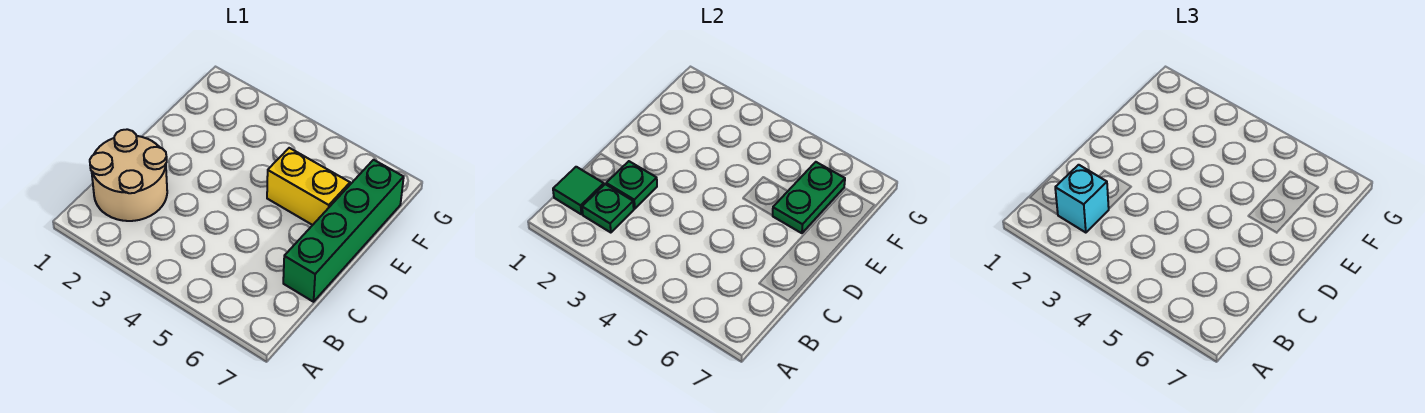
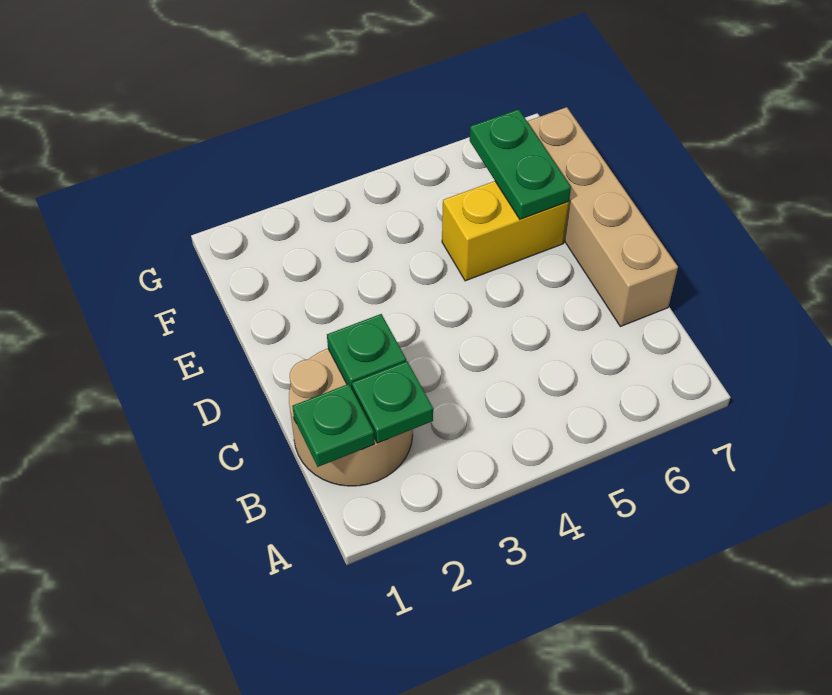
green 1x1 tile [553,167,604,214] -> green 1x1 plate [292,384,374,467]
cyan 1x1 brick [1055,165,1109,233] -> none
green 1x4 brick [283,160,404,302] -> tan 1x4 brick [527,107,678,327]

